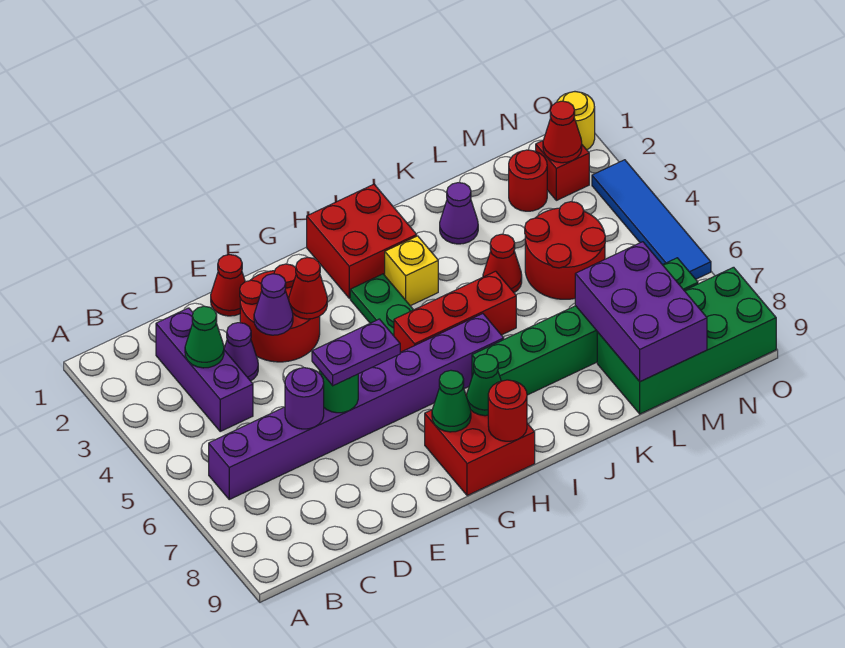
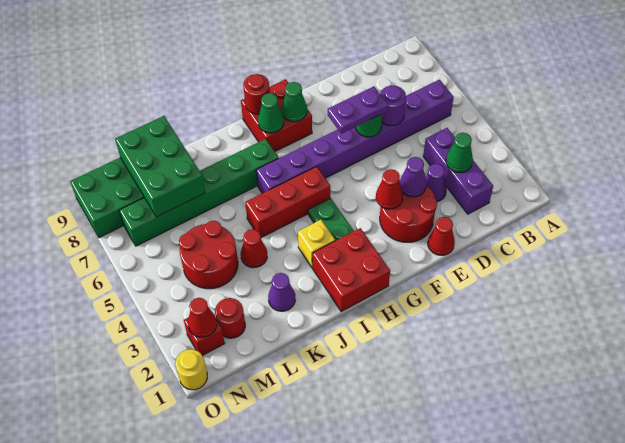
purple 2x3 brick [575,242,707,382] -> green 2x3 brick [115,116,205,217]
blue 1x4 tile [592,160,711,279] -> none

